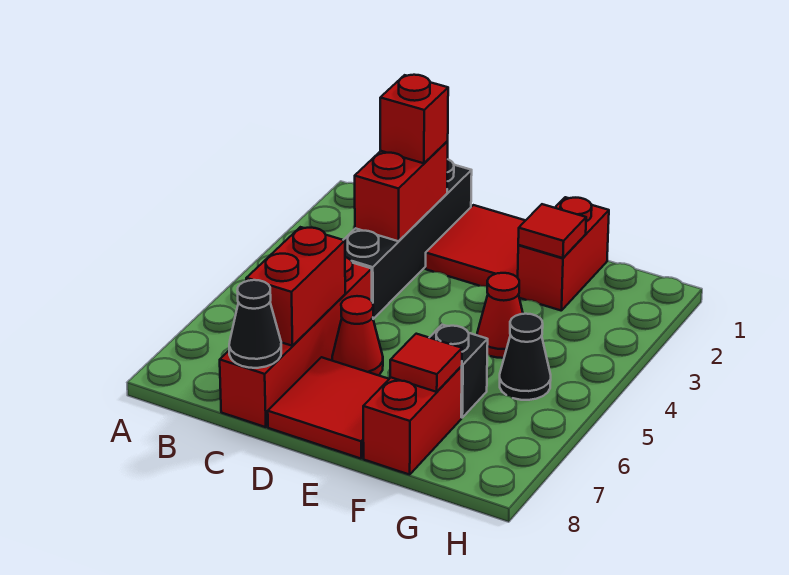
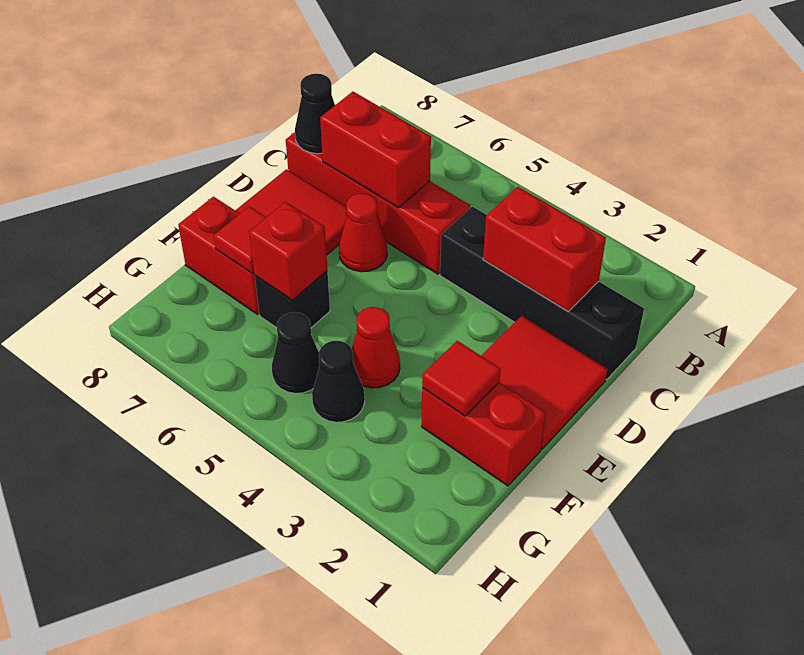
red 1x1 brick [380,75,448,163] -> red 1x1 brick moved to [249,202,327,301]
none -> black 1x1 cone [312,341,365,422]

